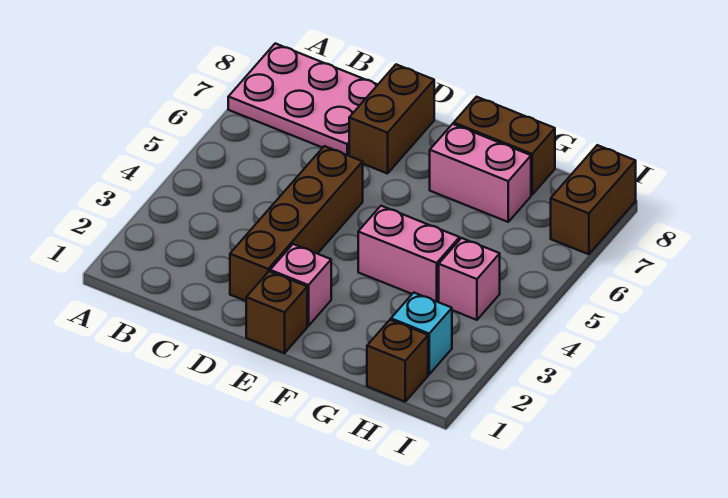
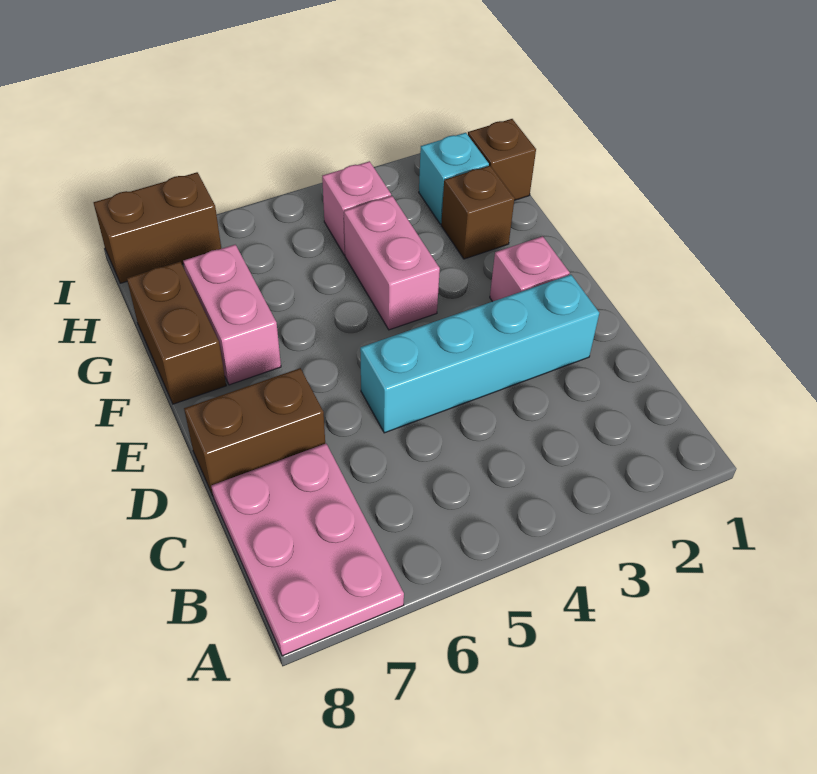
brown 1x4 brick [230,146,363,301] -> cyan 1x4 brick [360,275,599,433]
brown 1x1 brick [246,271,307,353] -> brown 1x1 brick moved to [441,166,515,259]

